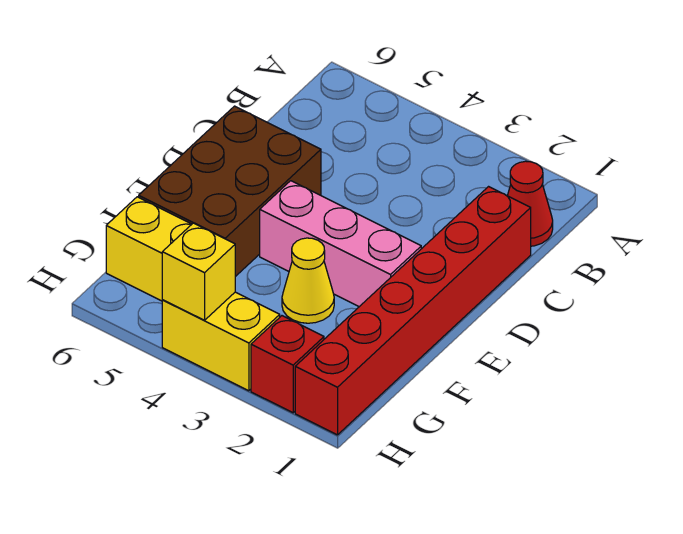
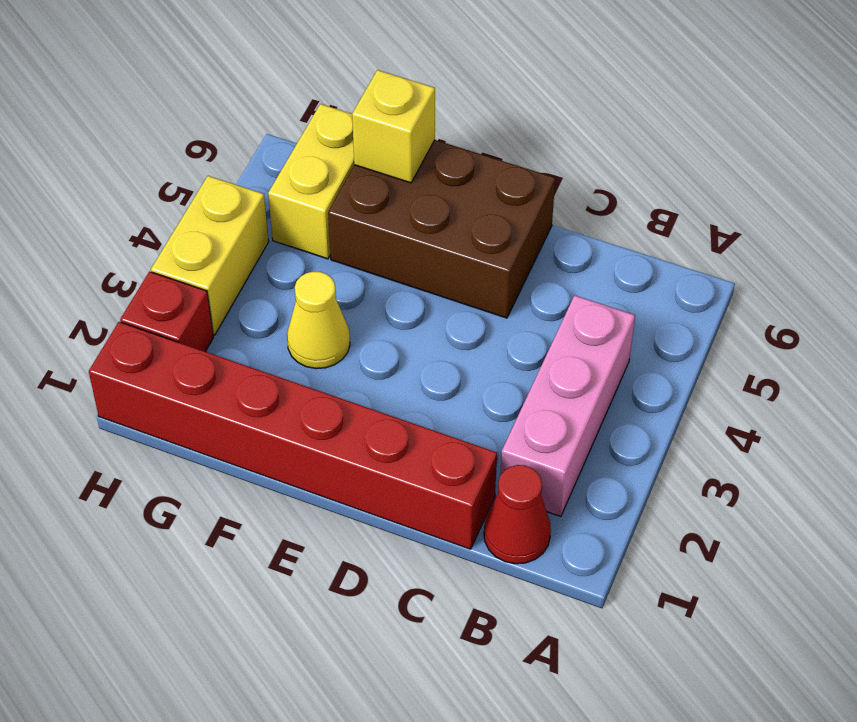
pink 1x3 brick [260,181,421,307] -> pink 1x3 brick moved to [500,295,635,517]
yellow 1x1 brick [162,223,235,320] -> yellow 1x1 brick moved to [352,70,435,183]

